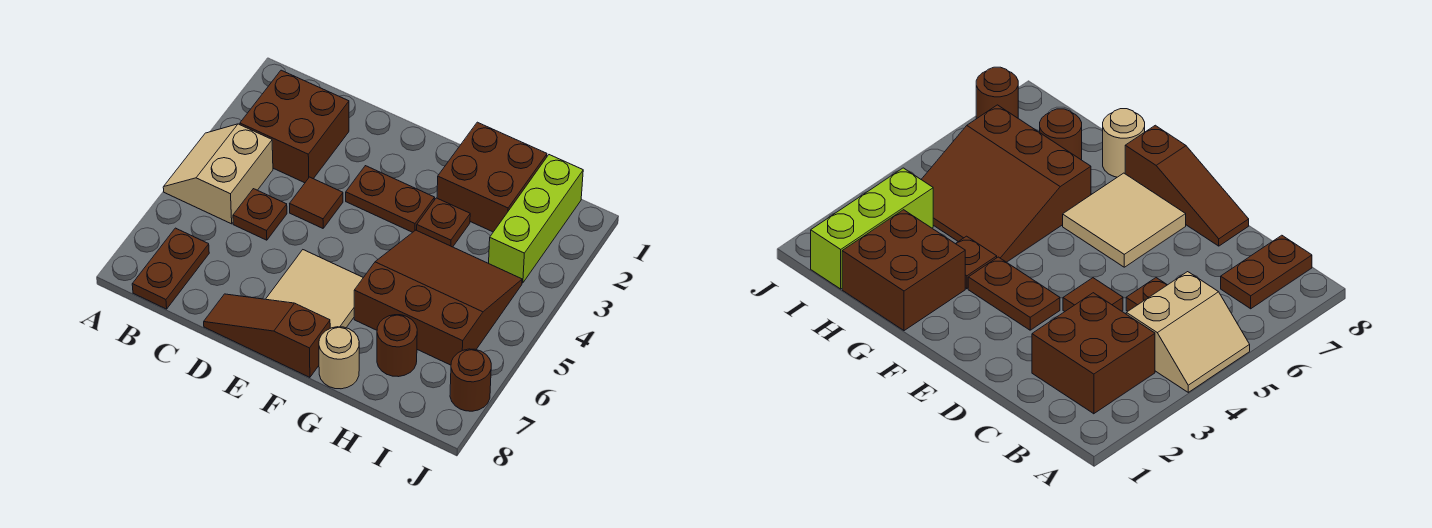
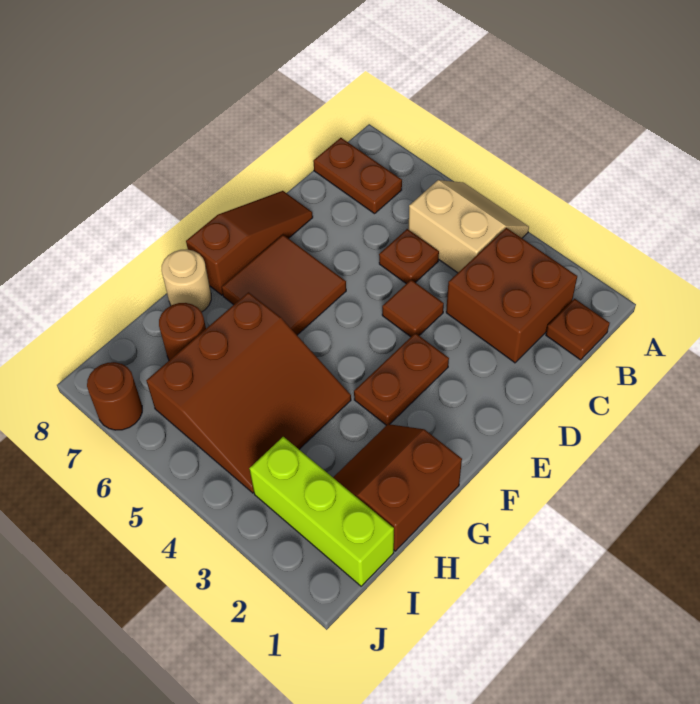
tan 2x2 tile [266,250,363,328] -> brown 2x2 tile [222,235,346,335]
brown 2x2 brick [437,122,547,232] -> brown 2x2 slope [333,424,462,551]
brown 1x1 plate [417,198,470,247] -> brown 1x1 plate moved to [546,299,610,360]

